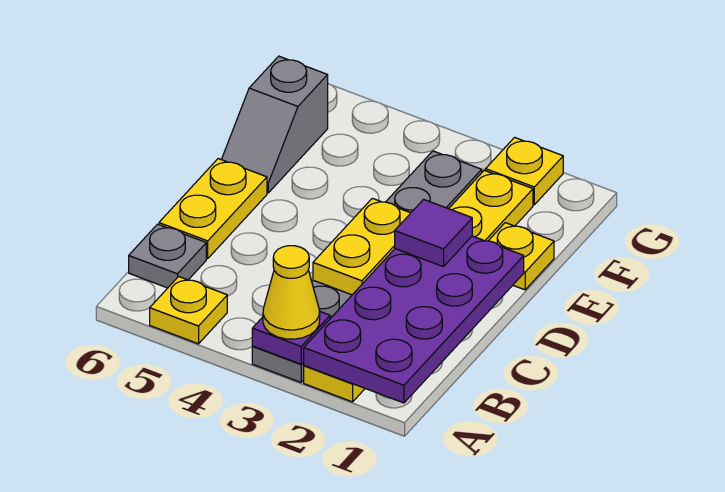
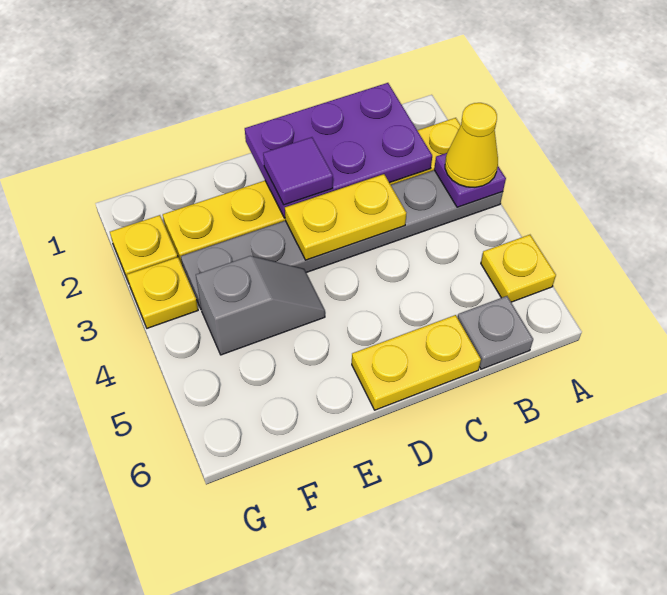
purple 2x4 plate [304,236,524,403] -> purple 2x3 plate [245,83,432,218]
yellow 1x1 plate [489,223,554,290] -> yellow 1x1 plate moved to [127,257,198,328]
grey 1x2 slope [221,56,328,193] -> grey 1x2 slope moved to [196,256,325,355]

